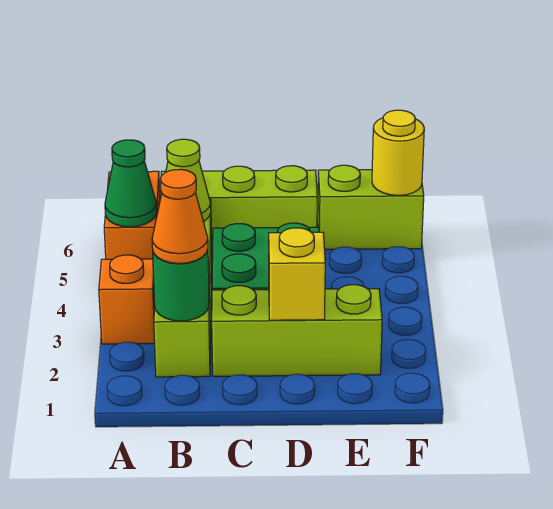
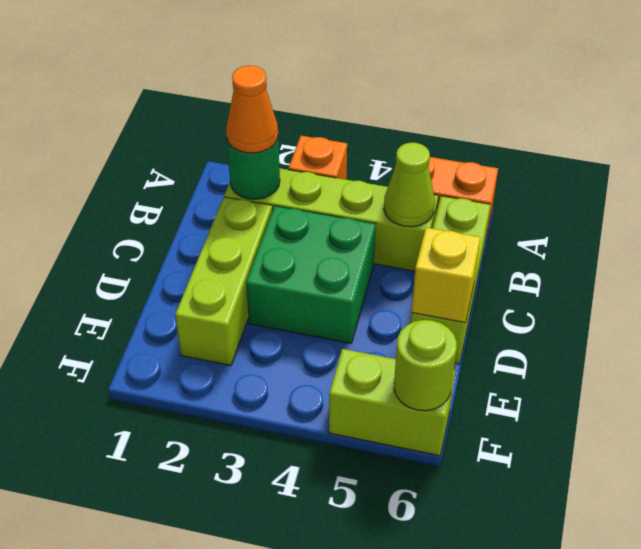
green 1x1 cone [105,140,157,227] -> none
yellow 1x1 brick [269,228,325,320] -> yellow 1x1 brick moved to [412,227,480,323]
lime 1x2 brick [318,165,424,249] -> lime 1x2 brick turned to [329,349,455,456]
yellow 1x1 round brick [372,110,424,195] -> lime 1x1 round brick [394,320,457,411]

